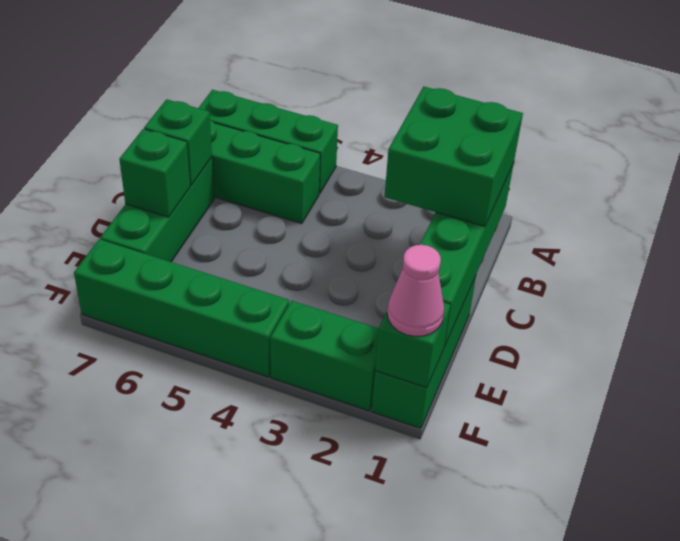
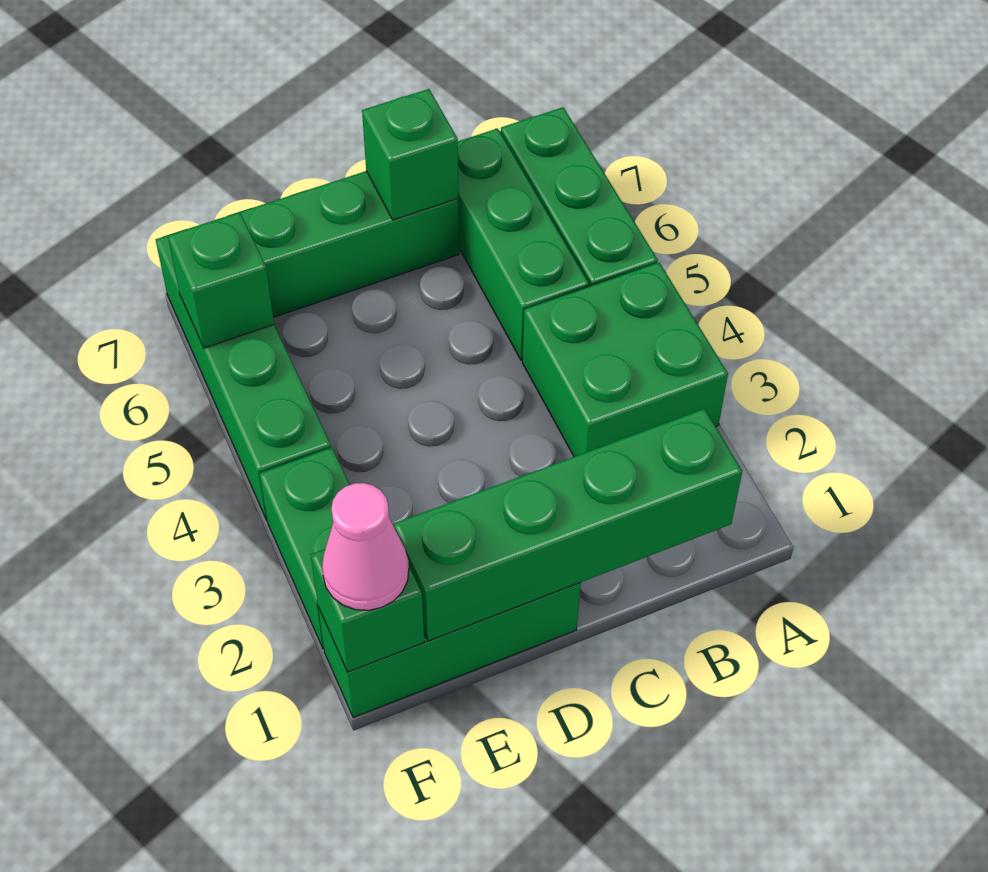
green 2x2 brick [384,87,523,226] -> green 2x2 brick moved to [522,263,728,457]
green 1x1 brick [119,129,190,217] -> green 1x1 brick moved to [168,212,274,348]

